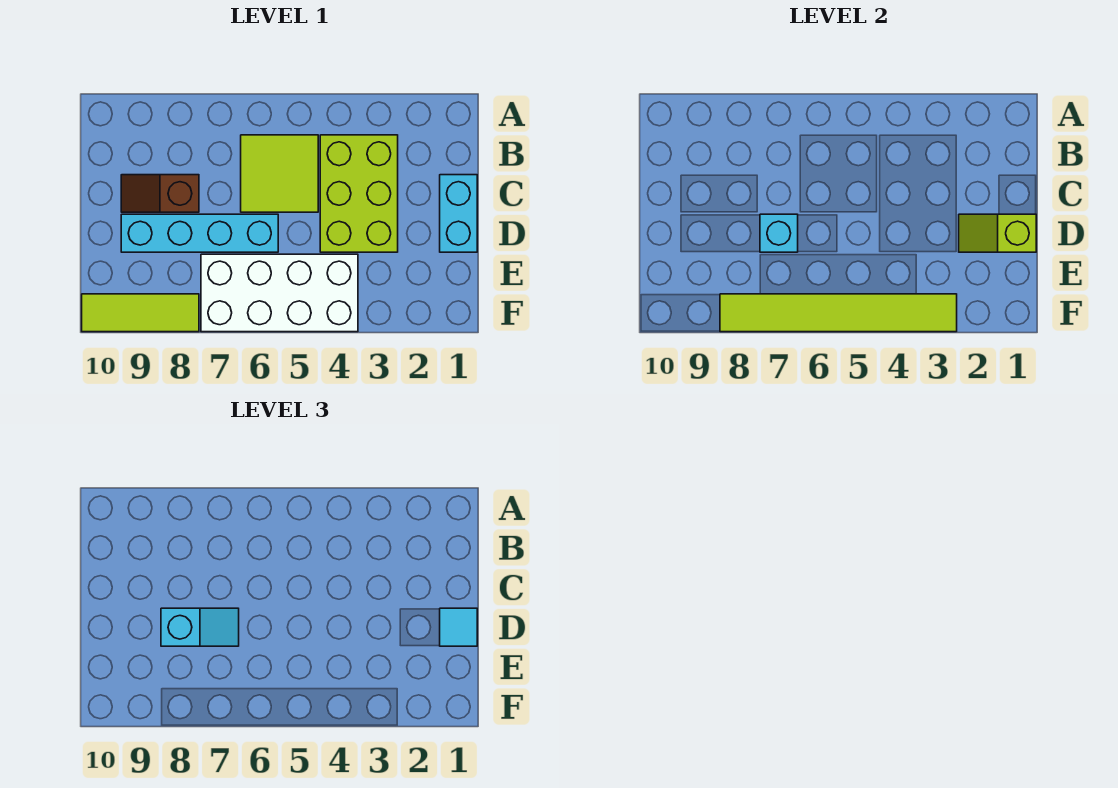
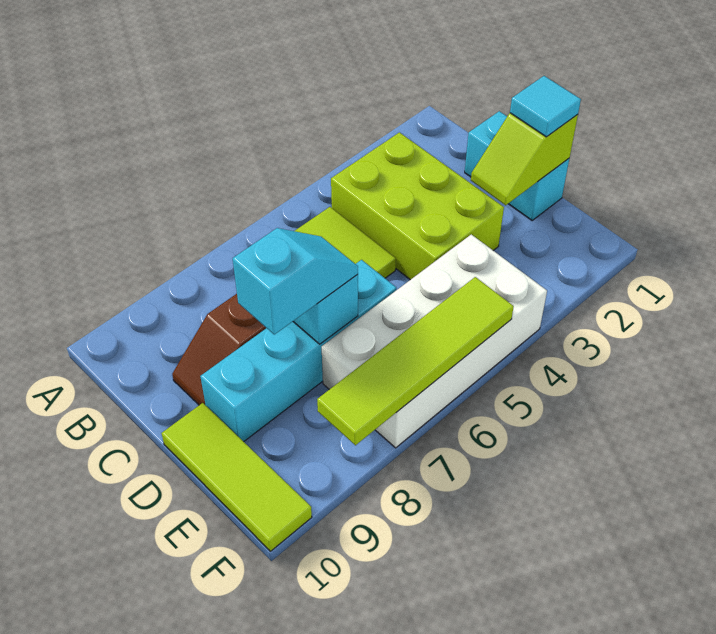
lime 1x6 tile [720,294,957,332] -> lime 1x4 tile [317,277,514,445]
lime 1x3 tile [82,294,199,332] -> lime 1x3 tile turned to [162,403,312,551]

